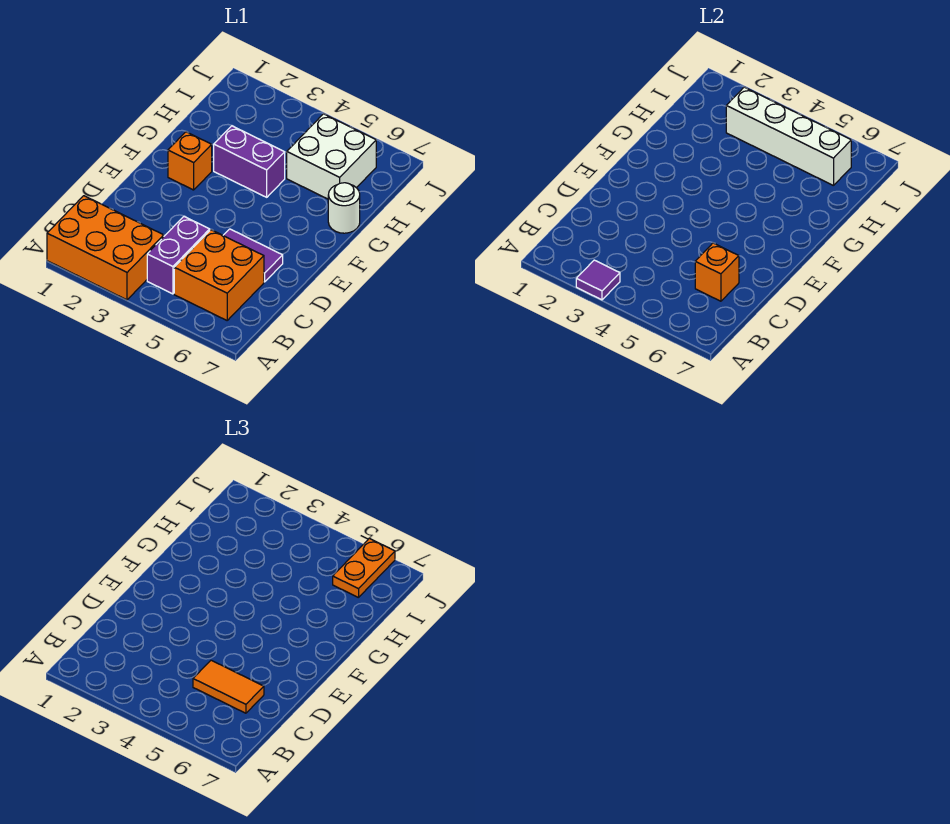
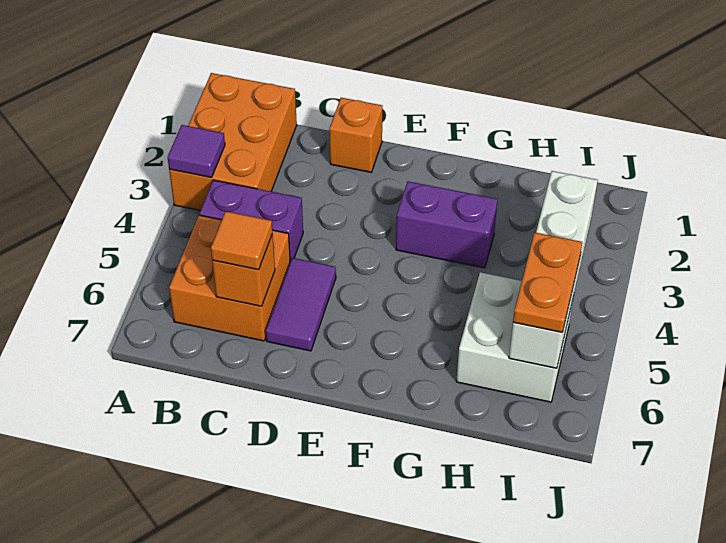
orange 1x2 tile [193,660,264,713] -> orange 1x1 tile [211,211,273,270]
orange 1x1 brick [168,132,212,190] -> orange 1x1 brick moved to [329,98,383,172]
purple 1x2 brick [214,126,285,197] -> purple 1x2 brick turned to [396,181,498,268]
white 1x1 round brick [328,183,360,233] -> none
orange 1x2 plate [333,538,395,598] -> orange 1x2 plate turned to [513,233,582,332]

